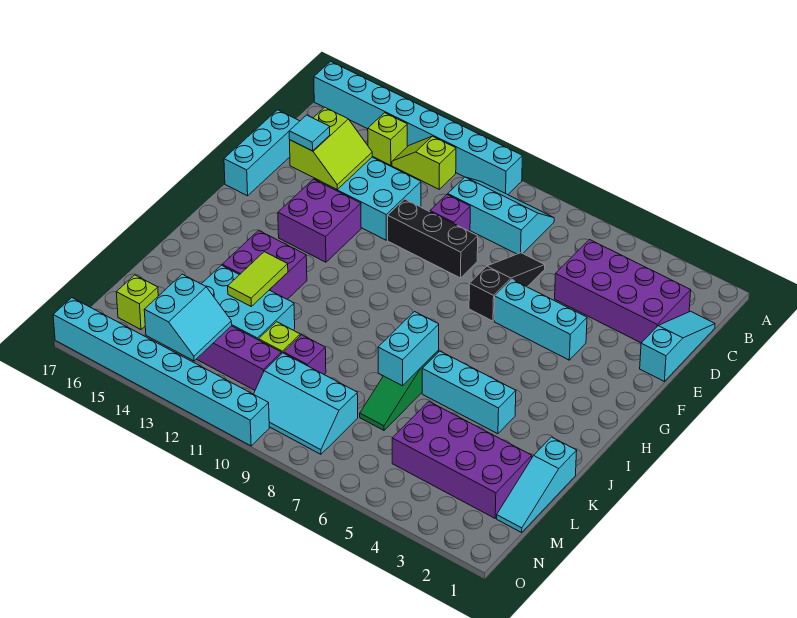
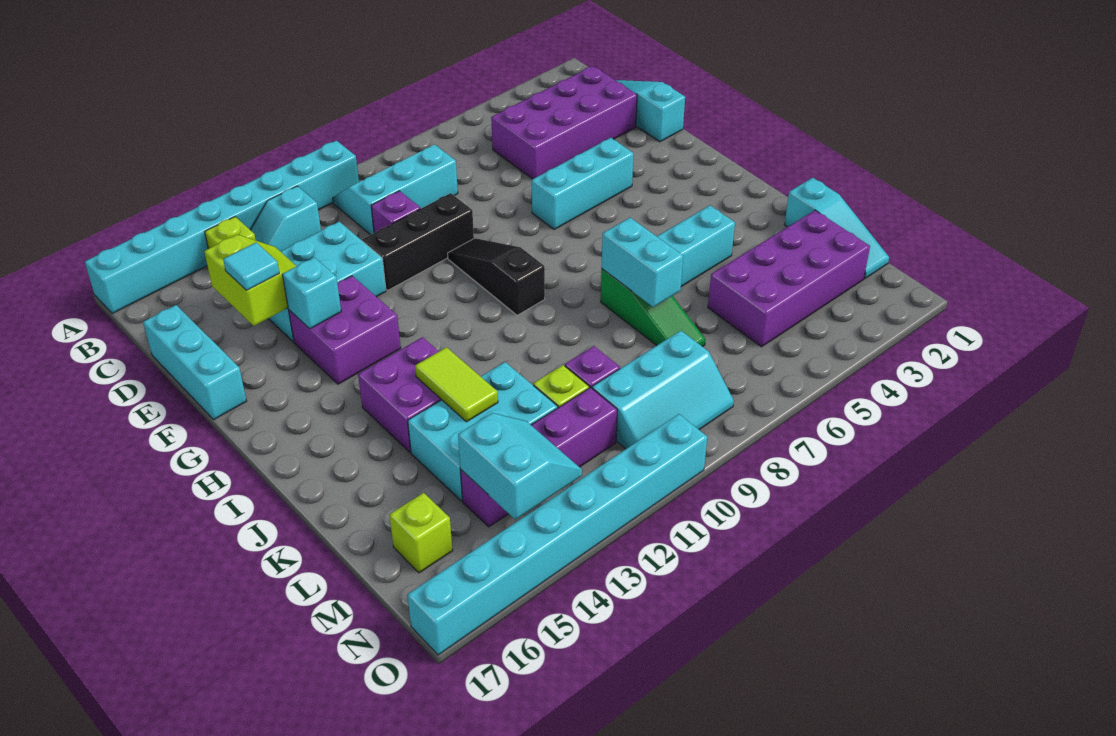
lime 1x2 slope [392,136,456,189] -> cyan 1x2 slope [250,186,321,251]
black 1x3 slope [469,253,545,321] -> black 1x3 slope moved to [448,238,545,315]
none -> cyan 1x1 brick [282,257,341,329]

